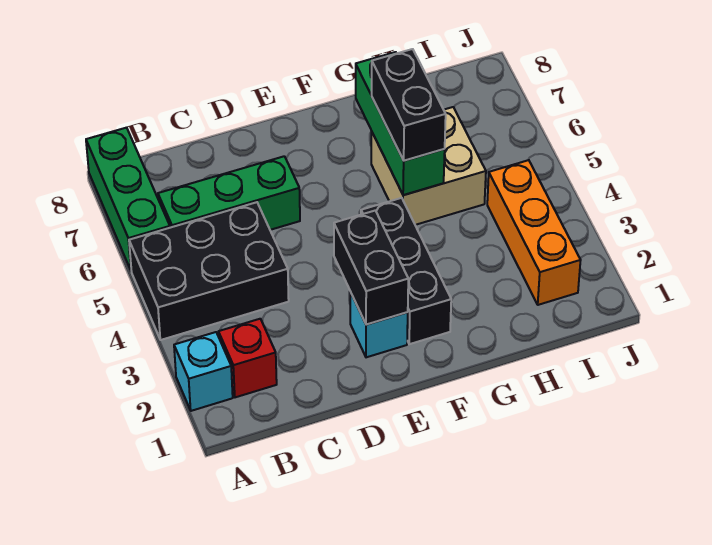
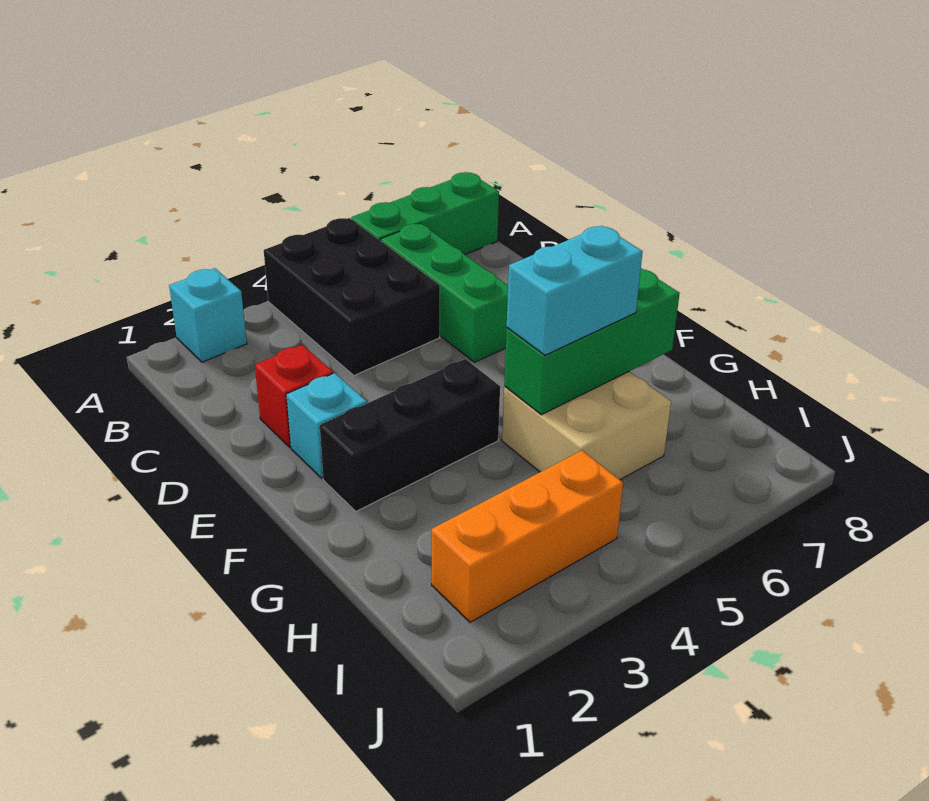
red 1x1 brick [219,319,277,397] -> red 1x1 brick moved to [255,345,333,447]
black 1x2 brick [334,211,408,325] -> none
black 1x2 brick [372,49,446,161] -> cyan 1x2 brick [507,226,643,355]

